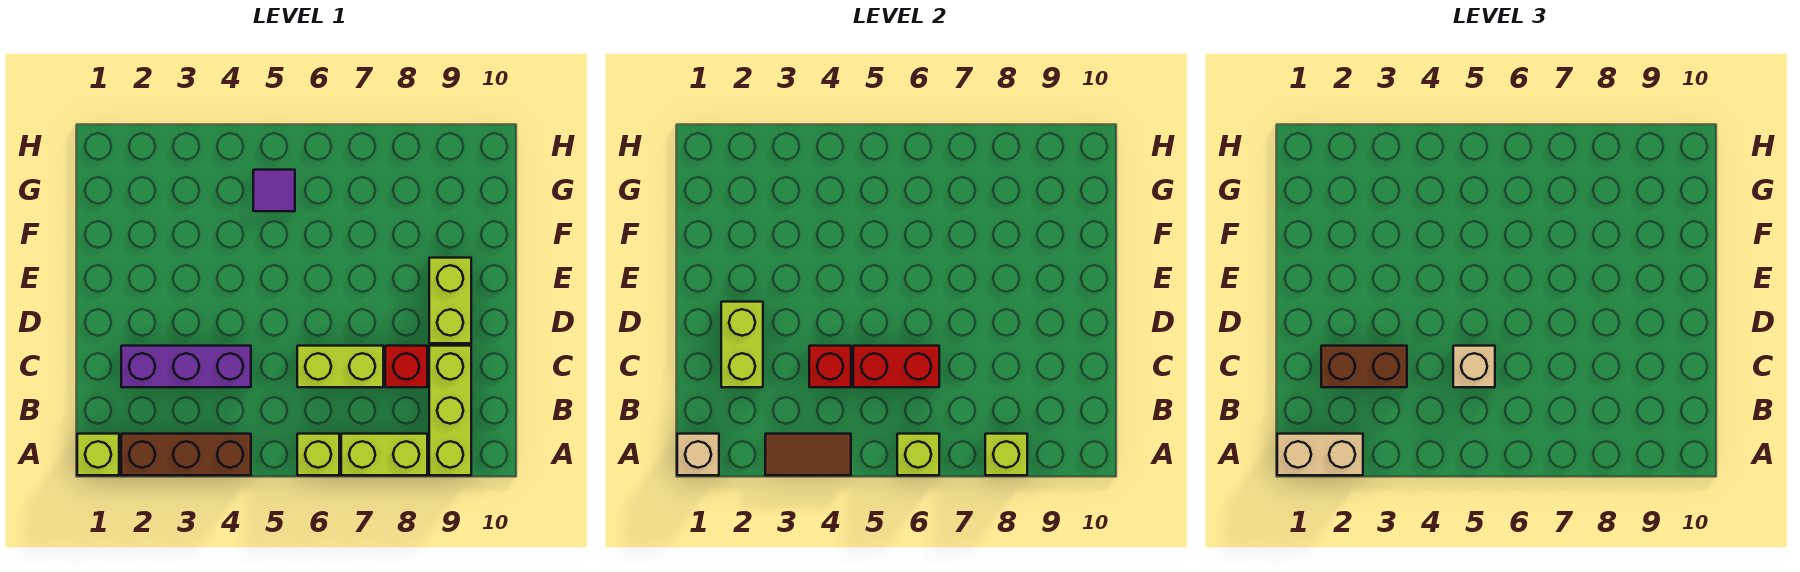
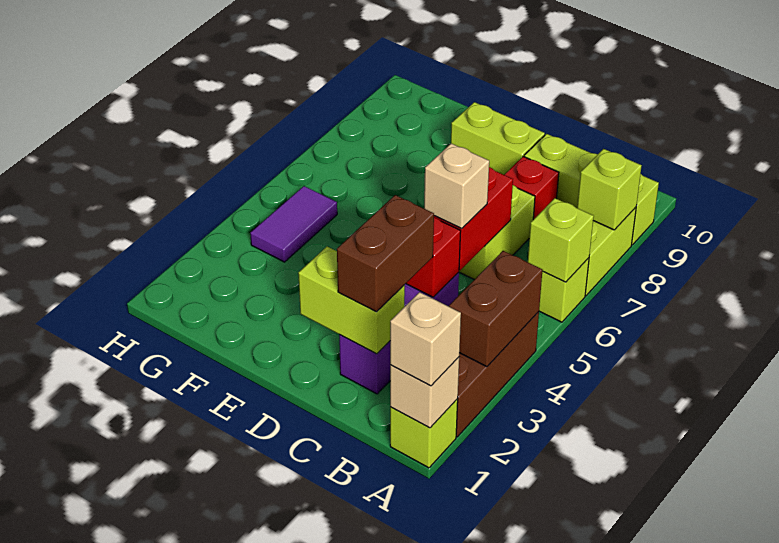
tan 1x2 brick [1277,434,1363,475] -> tan 1x1 brick [390,292,461,386]
brown 1x2 tile [765,434,851,475] -> brown 1x2 brick [449,251,543,367]
purple 1x1 tile [253,170,295,211] -> purple 1x2 tile [250,186,337,262]

